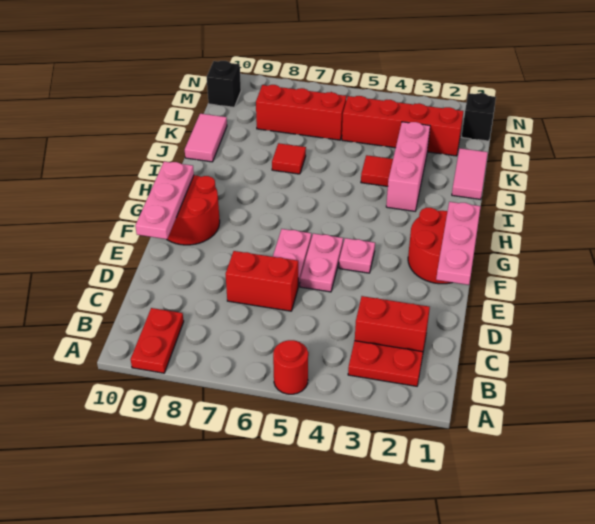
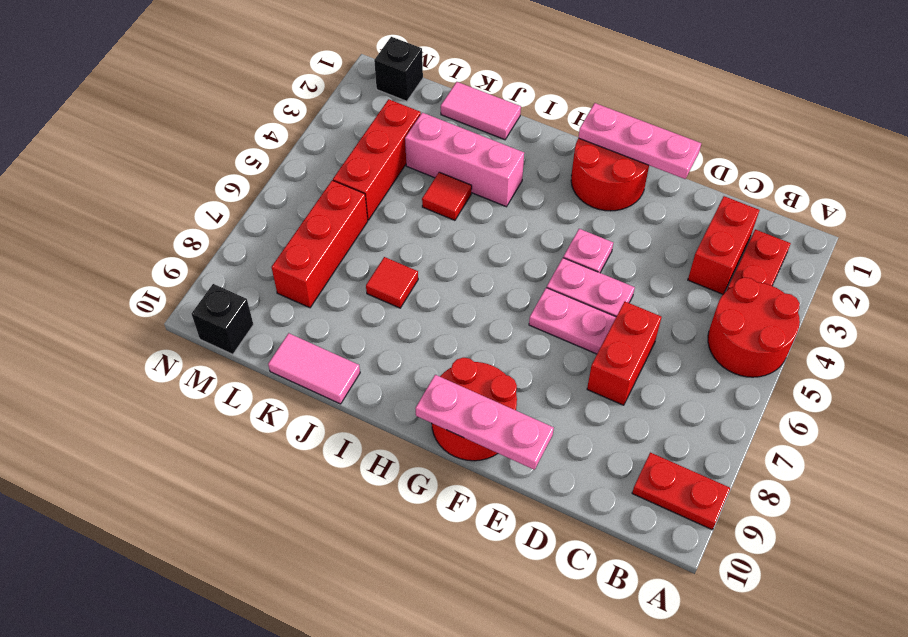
red 1x1 round brick [273,340,308,394] -> red 2x2 round brick [708,277,800,377]
red 1x4 brick [342,96,464,156] -> red 1x3 brick [333,99,421,220]

